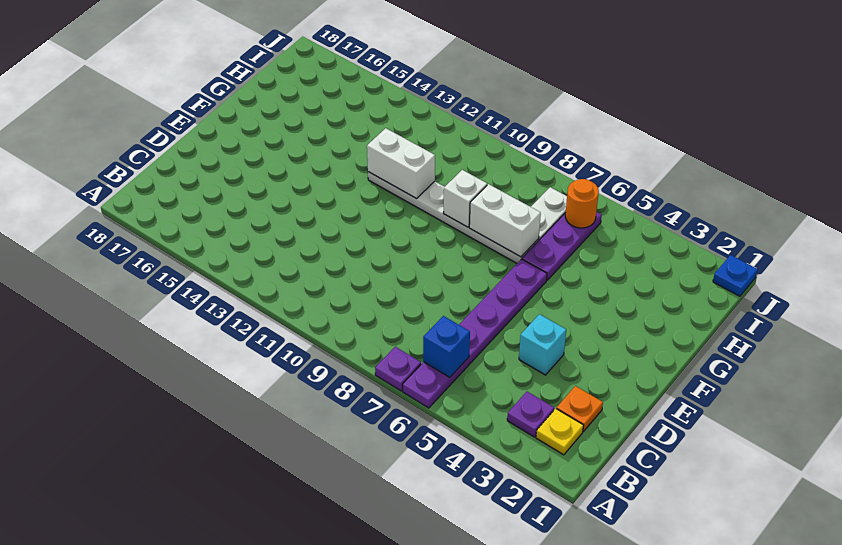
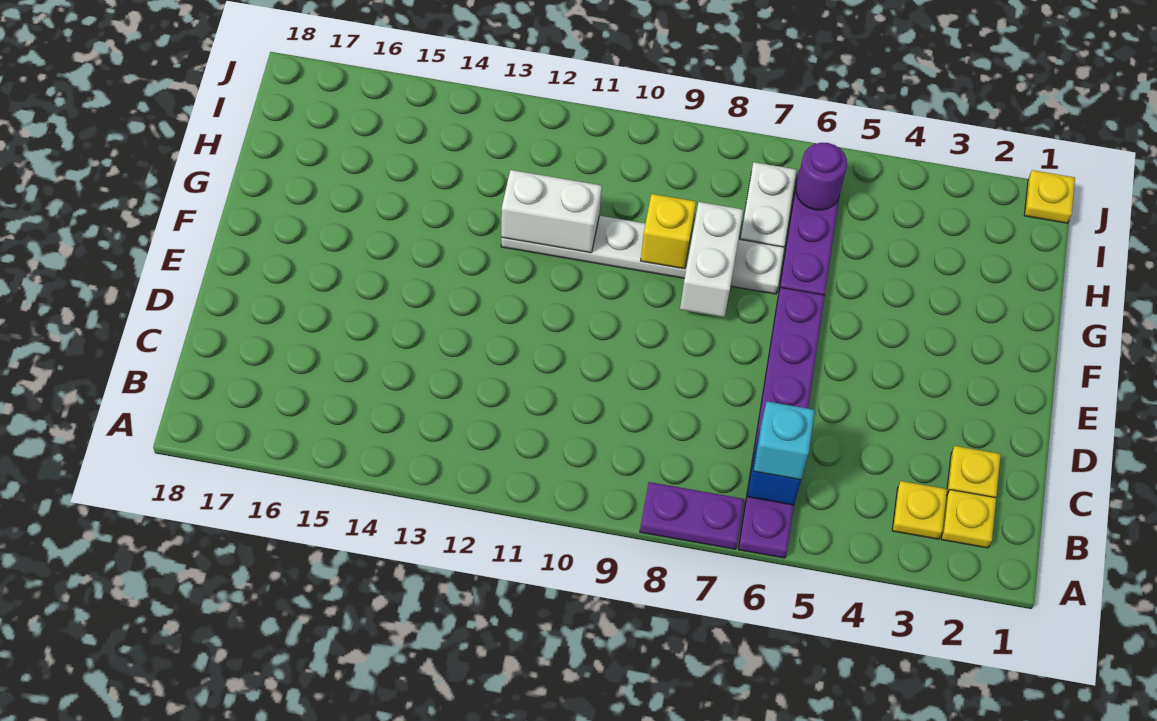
purple 1x1 plate [375,347,421,391] -> purple 1x2 plate [640,482,744,549]
purple 1x1 plate [507,392,554,437] -> yellow 1x1 plate [892,481,947,539]
orange 1x1 plate [557,386,603,431] -> yellow 1x1 plate [946,446,1001,498]
cyan 1x1 brick [519,314,566,375] -> cyan 1x1 brick moved to [753,402,815,480]
white 1x2 brick [469,184,541,257] -> white 1x2 brick turned to [680,202,743,317]
white 1x1 brick [443,170,487,227] -> yellow 1x1 brick [641,194,696,269]
orange 1x1 round brick [565,179,599,228] -> purple 1x1 round brick [796,143,847,210]
blue 1x1 plate [713,255,758,296] -> yellow 1x1 plate [1024,170,1075,223]

